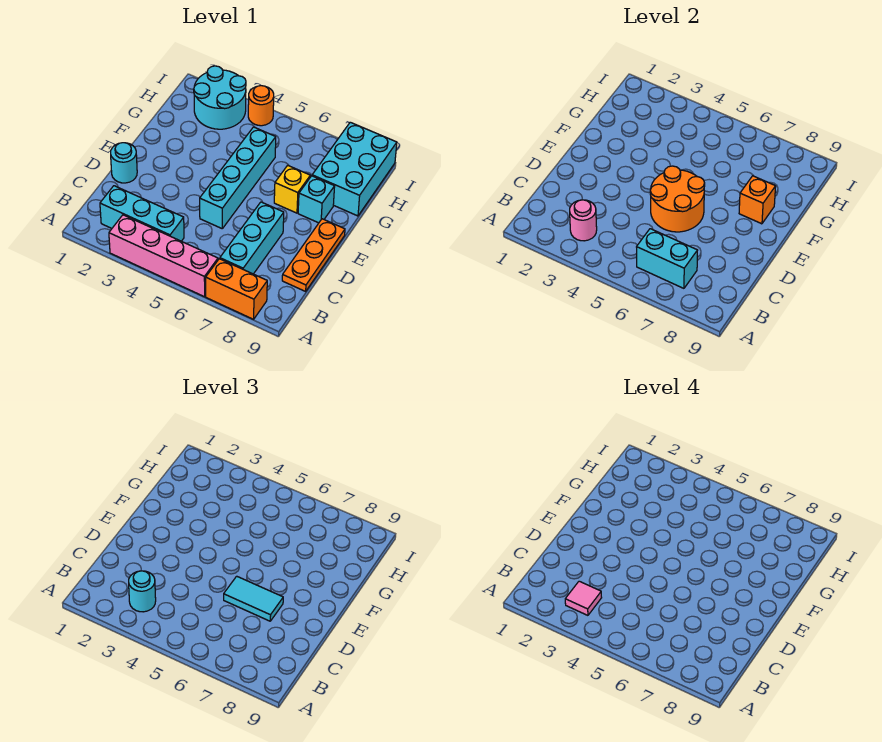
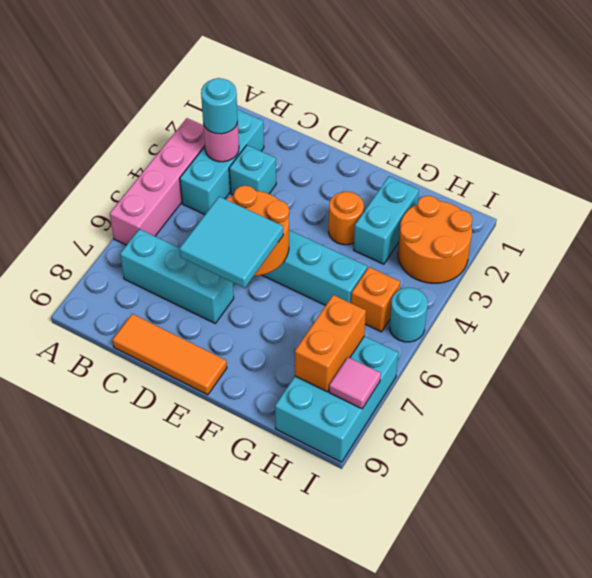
orange 1x2 brick [206,259,267,319] -> orange 1x2 brick moved to [295,295,366,392]
pink 1x1 tile [565,581,602,615] -> pink 1x1 tile moved to [329,357,381,409]
cyan 1x2 brick [637,229,698,288] -> cyan 1x2 brick moved to [354,177,419,264]
orange 1x3 plate [282,219,345,291] -> orange 1x3 tile [113,314,227,395]
cyan 1x1 round brick [111,143,137,183] -> cyan 1x1 round brick moved to [389,288,428,342]
cyan 1x2 tile [224,576,283,621] -> cyan 2x2 tile [179,197,283,288]
yellow 1x1 brick [274,165,310,213] -> none
cyan 1x1 brick [298,176,335,223] -> cyan 1x1 brick moved to [229,145,276,195]
orange 1x1 brick [739,176,776,224] -> orange 1x1 brick moved to [351,267,400,332]
cyan 2x3 brick [312,122,397,216] -> cyan 2x3 brick turned to [275,336,398,462]
cyan 2x2 round brick [194,66,246,129] -> orange 2x2 round brick [398,196,472,283]
orange 1x1 round brick [248,86,274,126] -> orange 1x1 round brick moved to [329,192,364,245]

